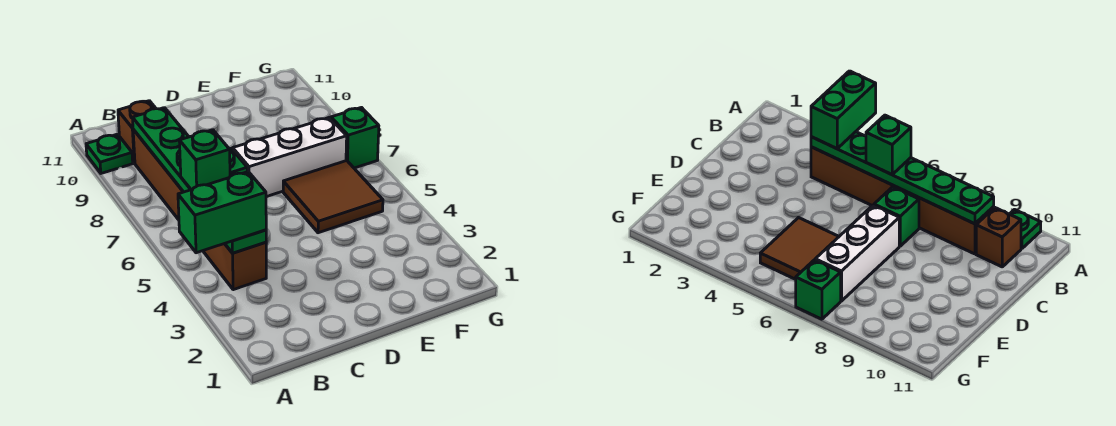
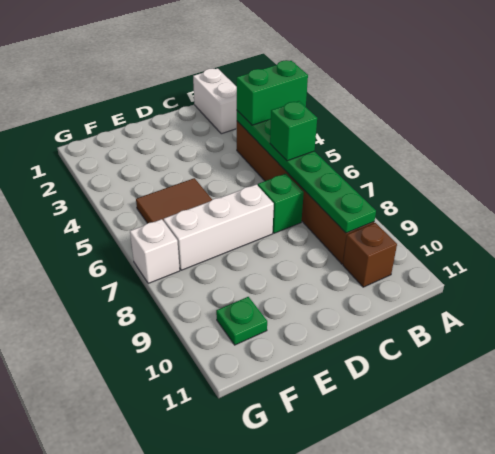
green 1x1 plate [86,134,133,173] -> green 1x1 plate moved to [216,297,267,345]
none -> white 1x2 brick [193,68,237,134]
green 1x1 brick [331,108,379,168] -> white 1x1 brick [130,219,180,284]

